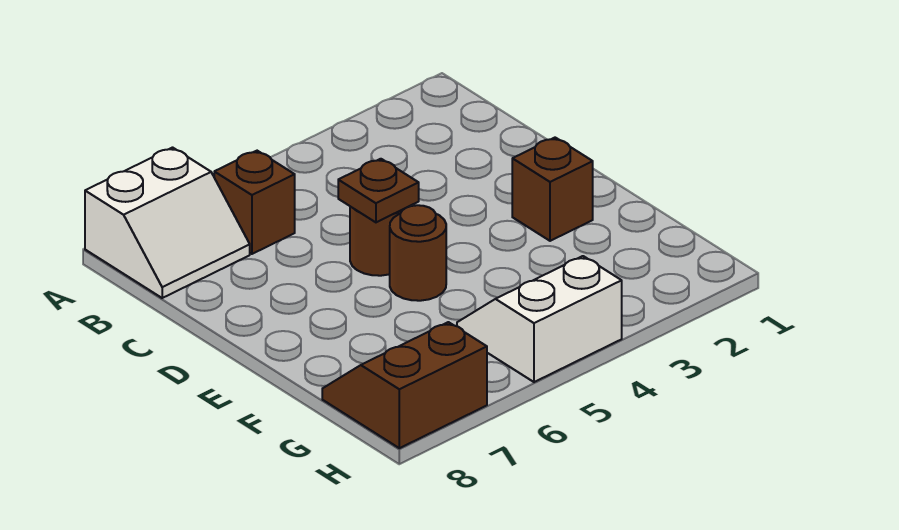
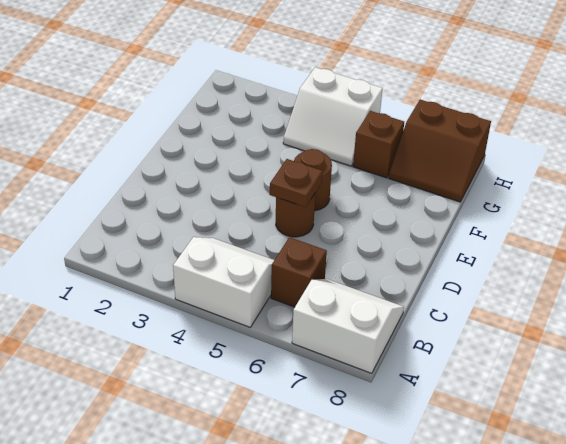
none -> white 2x2 slope [173,237,274,327]
brown 1x1 brick [512,138,593,241] -> brown 1x1 brick moved to [353,111,404,178]

